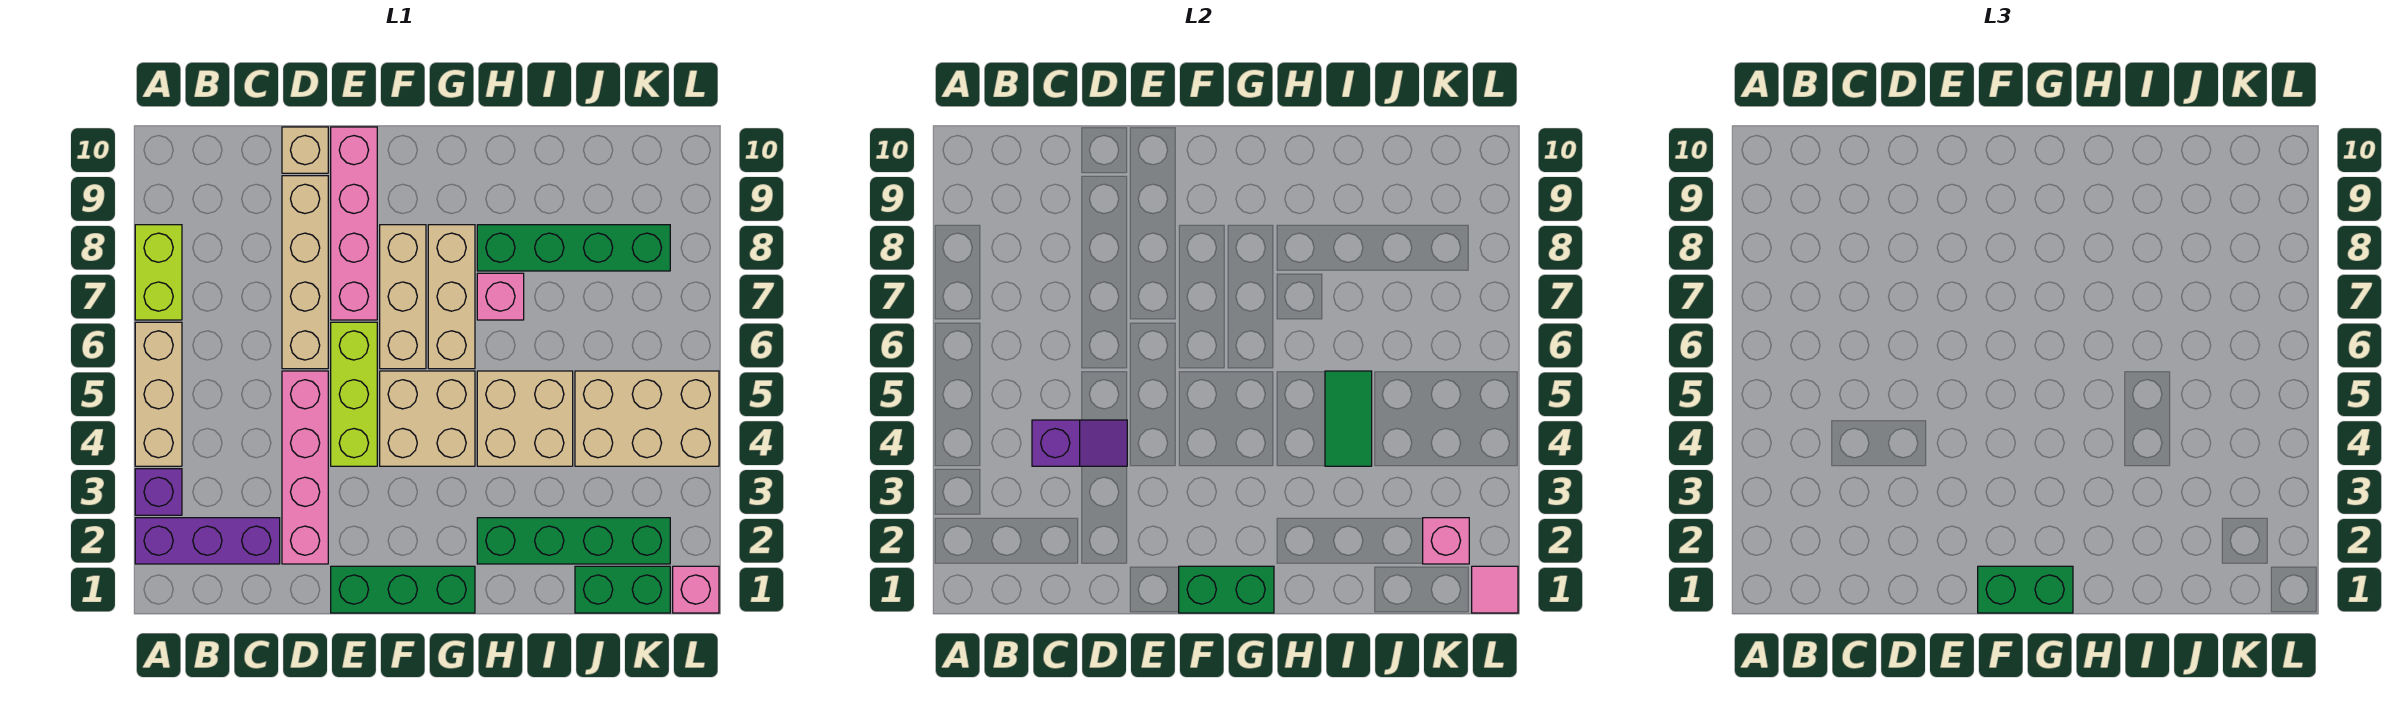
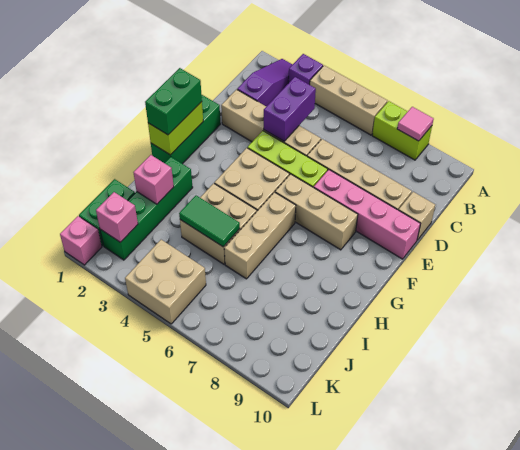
purple 1x3 brick [135,518,280,564] -> purple 1x3 slope [237,59,293,107]
purple 1x2 slope [1032,420,1127,466] -> purple 1x2 brick [264,77,316,141]
pink 1x4 brick [282,371,328,564] -> tan 1x4 brick [221,89,321,156]
green 1x2 brick [1179,566,1274,613] -> lime 1x2 brick [148,102,203,155]
tan 1x3 brick [428,225,475,369] -> tan 1x3 brick turned to [224,192,296,279]
pink 1x1 brick [477,273,524,320] -> pink 1x1 brick moved to [134,155,174,204]
green 1x4 brick [477,225,670,271] -> none
tan 2x3 brick [575,371,719,466] -> tan 2x2 brick [125,240,206,324]
pink 1x1 tile [1472,566,1518,613] -> pink 1x1 tile moved to [397,107,434,141]

